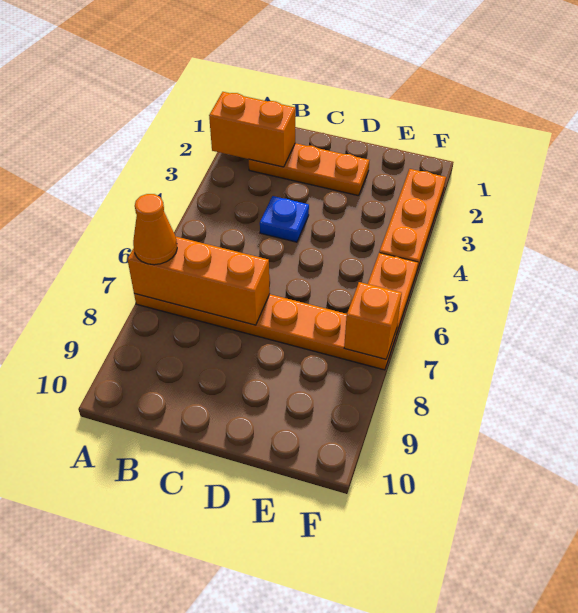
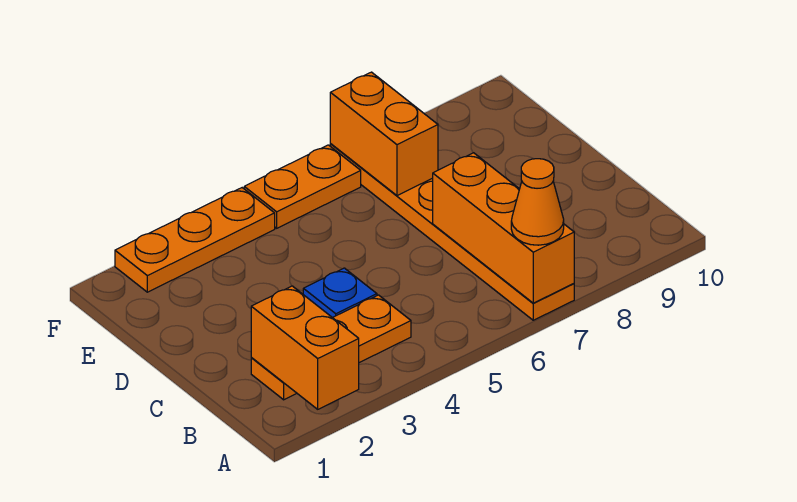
orange 1x3 plate [249,143,369,196] -> orange 1x3 plate turned to [251,295,411,400]
orange 1x1 brick [344,282,402,359] -> orange 1x2 brick [330,72,438,196]

